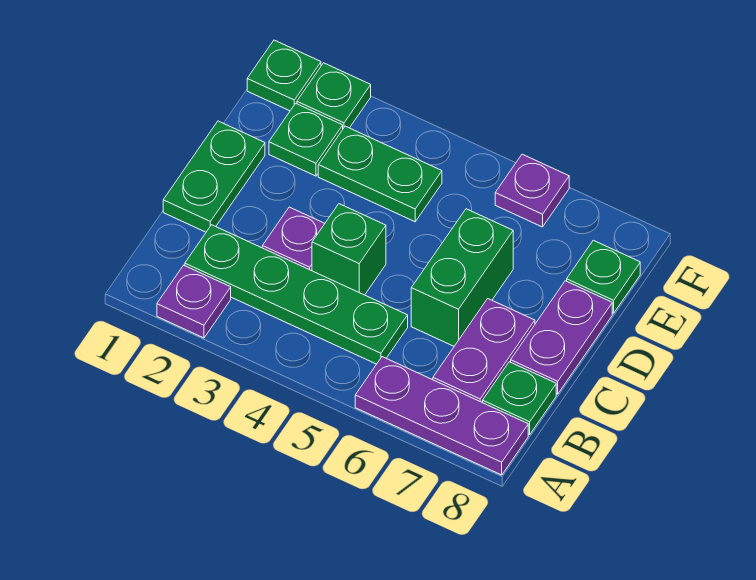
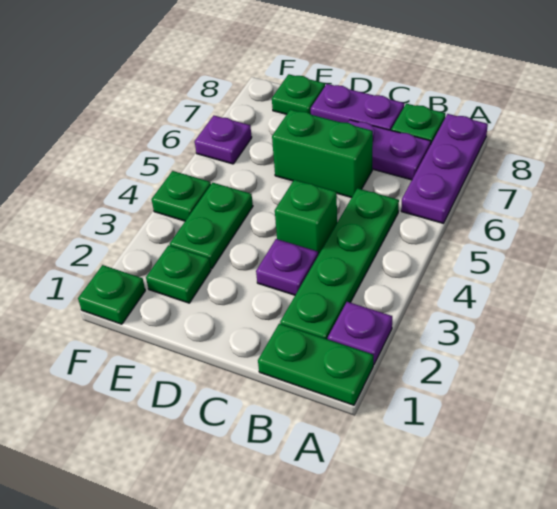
green 1x2 plate [163,121,265,232] -> green 1x2 plate moved to [258,324,373,405]
green 1x1 plate [297,63,371,128] -> green 1x1 plate moved to [152,171,211,221]

